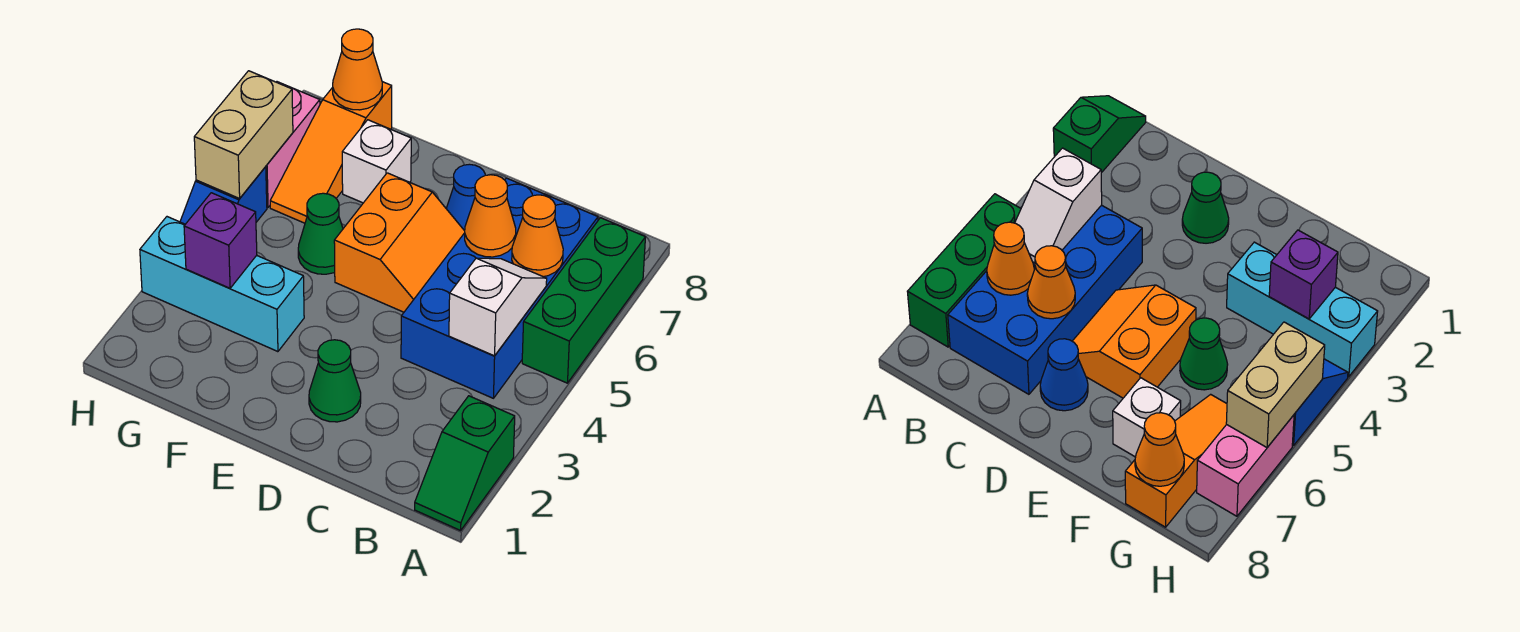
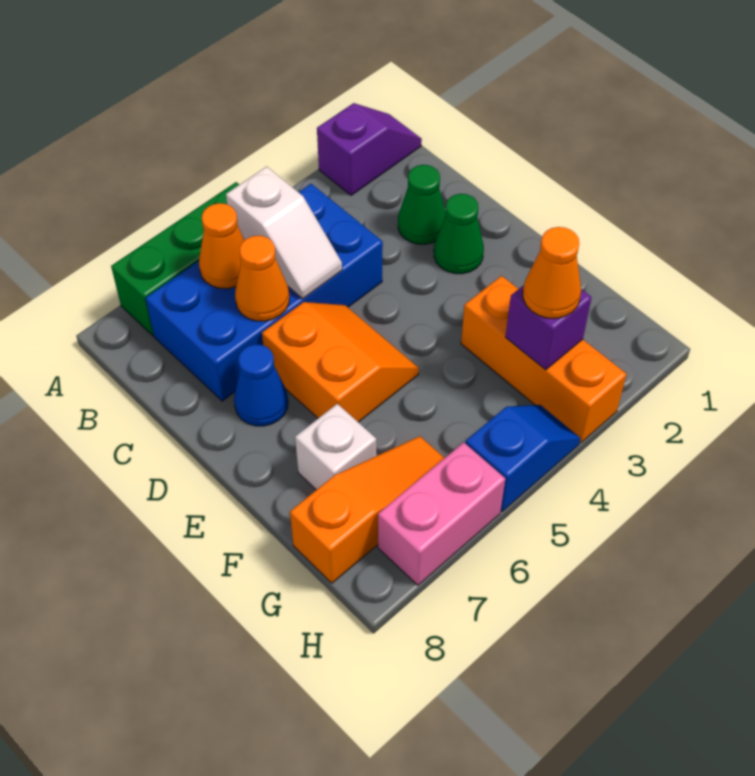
green 1x2 slope [415,396,515,530] -> purple 1x2 slope [317,103,422,195]
white 1x2 slope [449,258,547,356] -> white 1x2 slope turned to [226,167,342,299]
orange 2x2 slope [334,173,465,312] -> orange 2x2 slope turned to [262,302,419,422]
cyan 1x3 brick [140,217,304,352] -> orange 1x3 brick [461,276,627,443]
green 1x1 cone [298,193,343,274] -> green 1x1 cone moved to [398,165,446,244]
orange 1x1 cone [333,29,382,110] -> orange 1x1 cone moved to [523,227,581,318]
tan 1x2 brick [194,71,293,198] -> none

